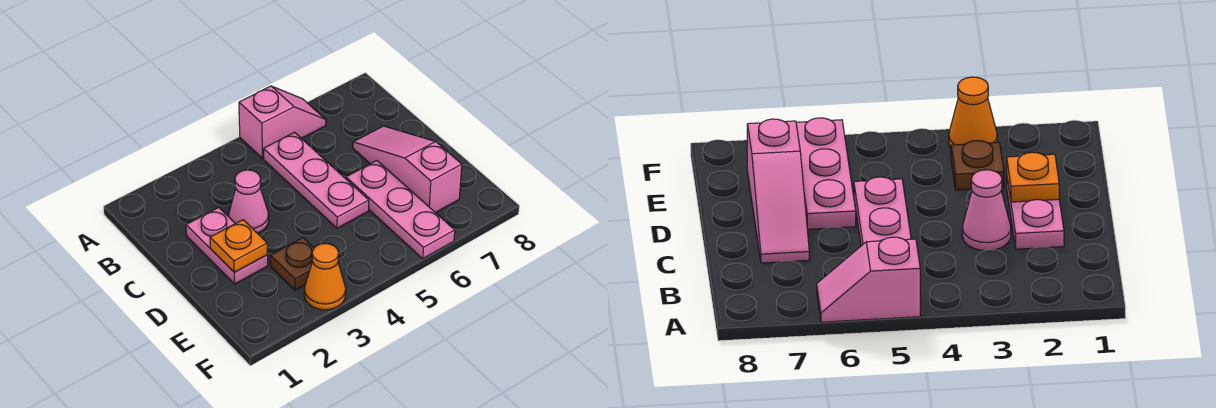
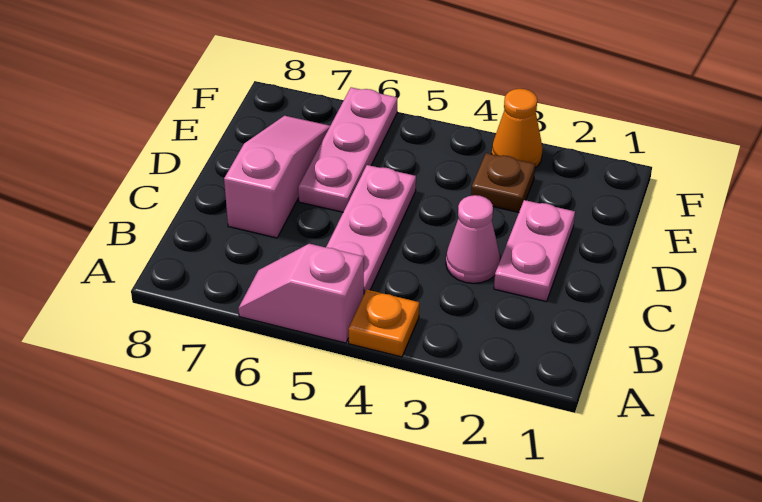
pink 1x3 slope [353,126,462,213] -> pink 1x3 slope turned to [224,116,330,238]
orange 1x1 plate [210,220,267,272] -> orange 1x1 plate moved to [349,290,419,357]

